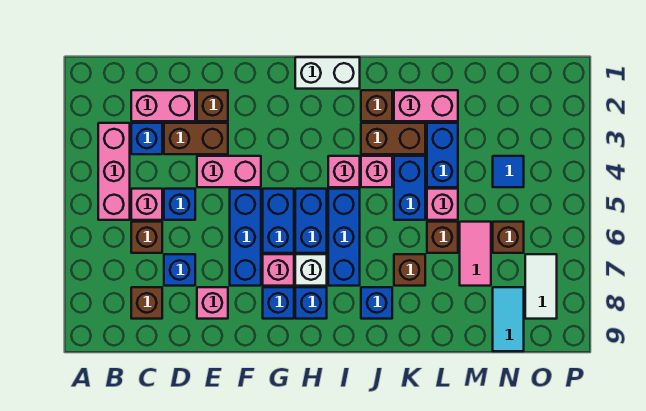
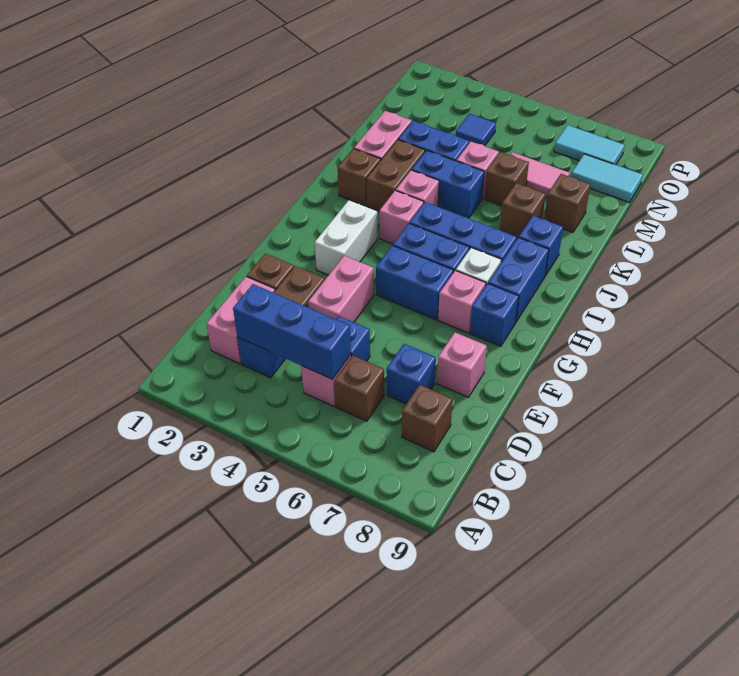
pink 1x3 brick [98,123,130,220] -> none
blue 1x3 brick [230,189,261,286] -> blue 1x3 brick moved to [233,284,351,379]
white 1x2 brick [295,57,360,89] -> white 1x2 brick moved to [315,200,377,275]
blue 1x1 brick [295,287,327,319] -> blue 1x2 brick [488,237,549,322]
brown 1x1 brick [493,222,524,253] -> brown 1x1 brick moved to [544,174,590,232]
white 1x2 tile [525,254,557,319] -> cyan 1x2 tile [554,125,625,165]

